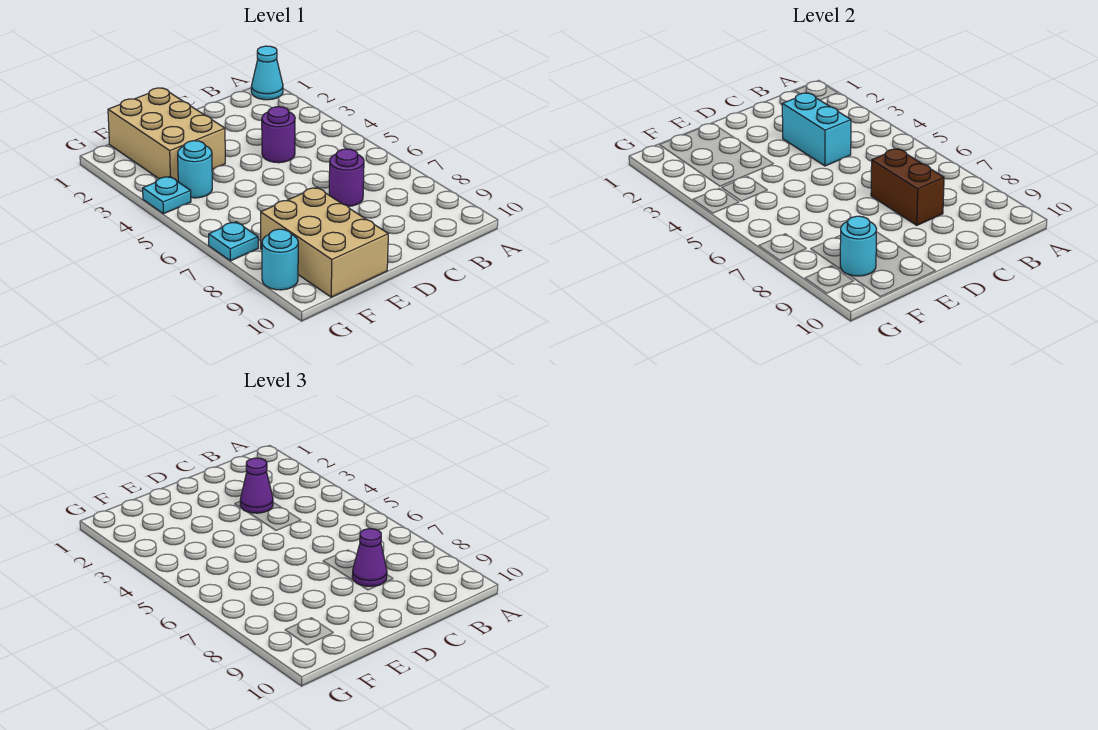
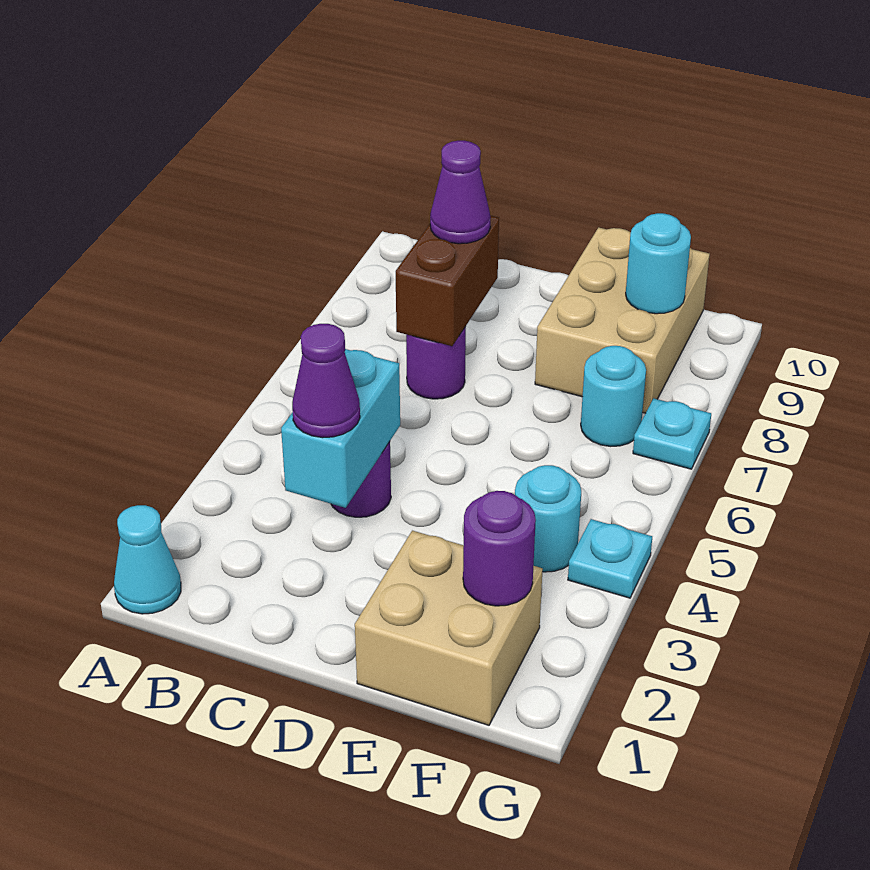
tan 2x3 brick [108,88,225,181] -> tan 2x2 brick [355,531,543,725]
none -> purple 1x1 round brick [463,491,536,606]
cyan 1x1 round brick [262,229,298,290] -> cyan 1x1 round brick moved to [581,346,646,446]

